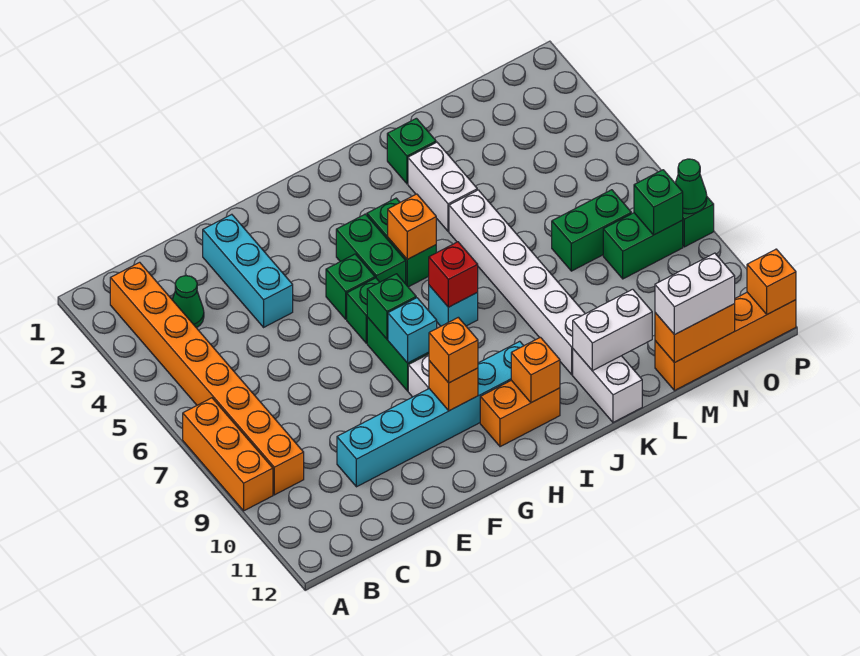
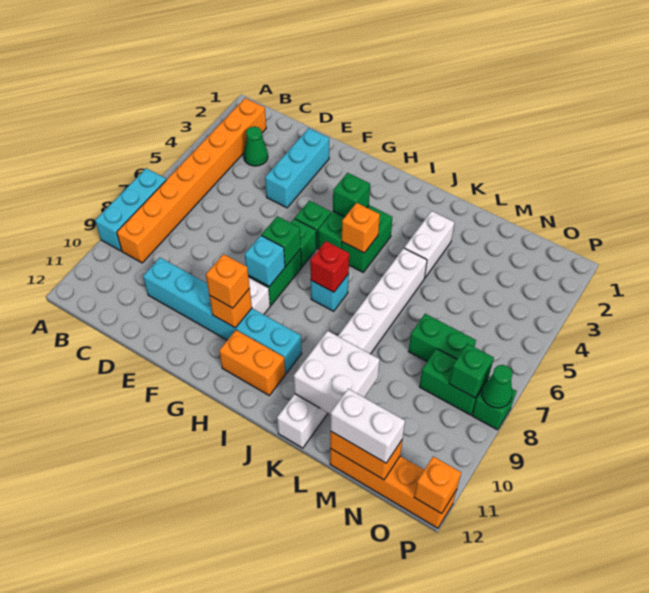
orange 1x3 brick [183,398,273,511] -> cyan 1x3 brick [95,168,166,251]
orange 1x1 brick [511,337,560,403] -> none
green 1x1 brick [387,118,436,184] -> green 1x1 brick moved to [333,173,370,217]
white 1x2 brick [573,289,652,371] -> white 2x2 brick [294,331,380,414]

